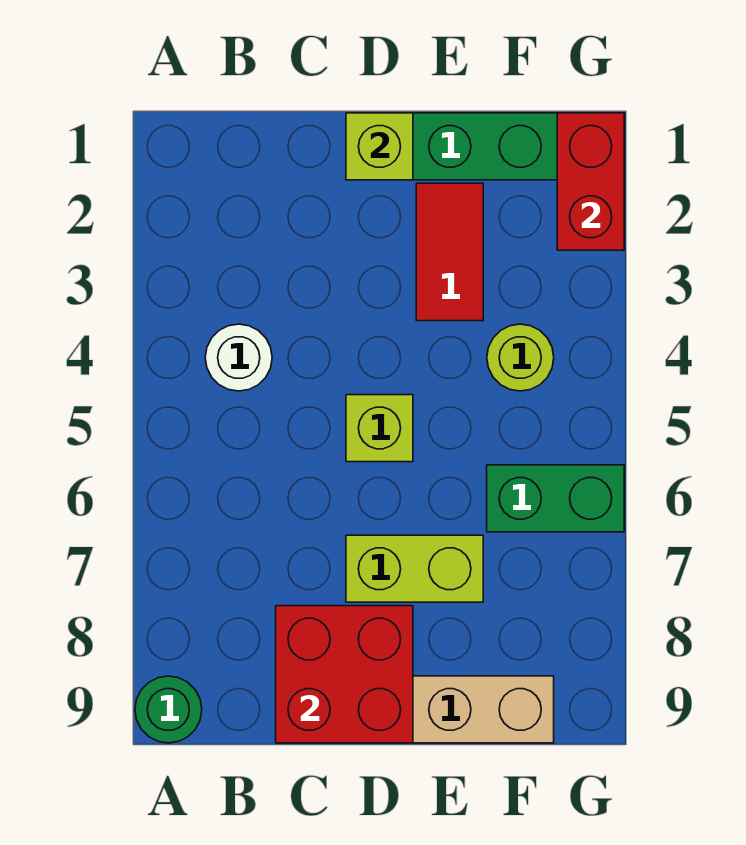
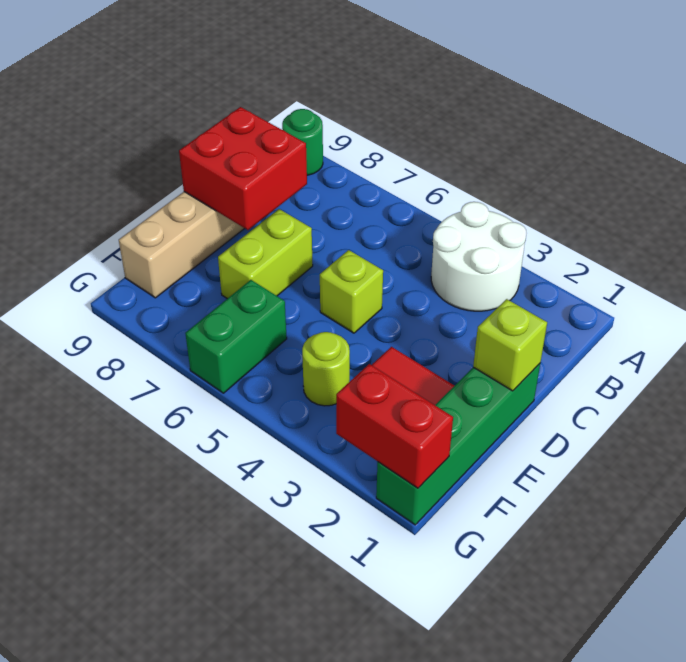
white 1x1 round brick [205,324,272,391] -> white 2x2 round brick [431,202,526,311]

